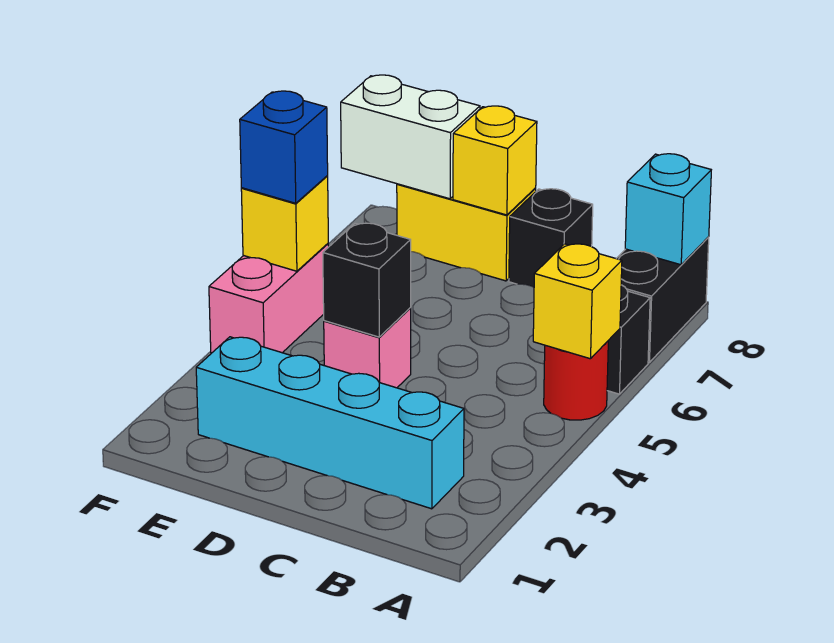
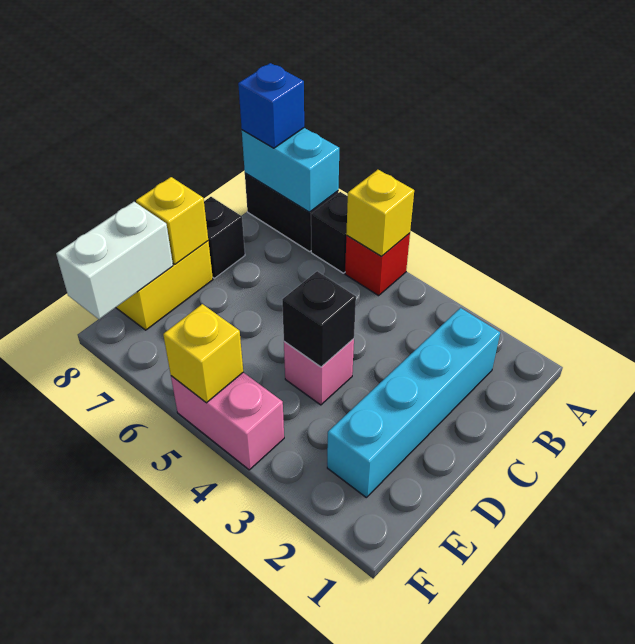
red 1x1 round brick [544,341,608,420] -> red 1x1 brick [345,233,410,296]
cyan 1x1 brick [625,154,711,265] -> cyan 1x2 brick [242,128,339,212]
blue 1x1 brick [240,91,328,203] -> blue 1x1 brick moved to [238,63,304,148]

